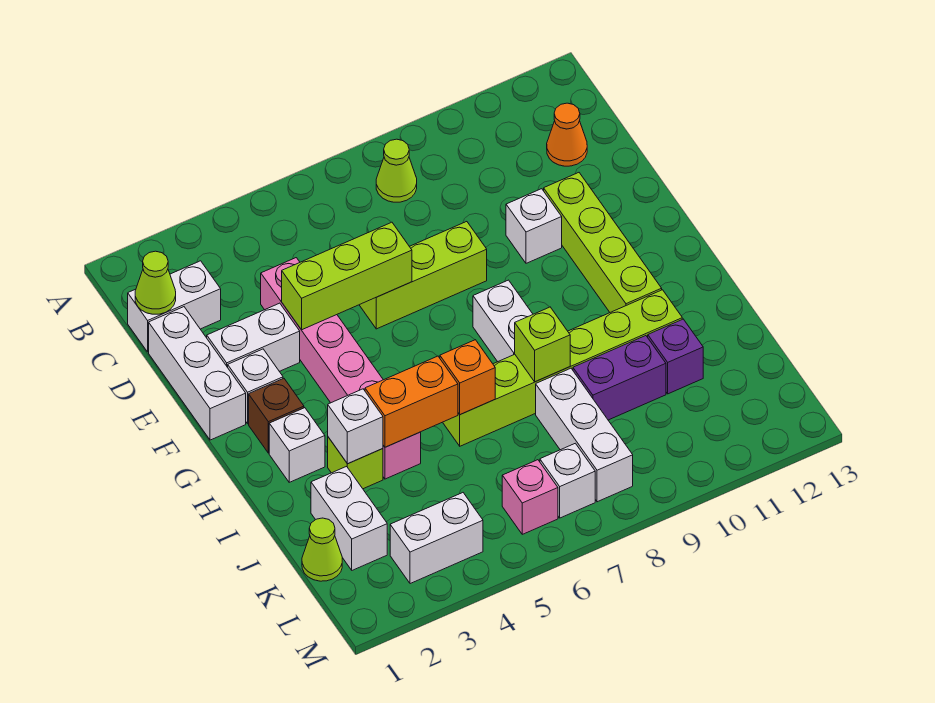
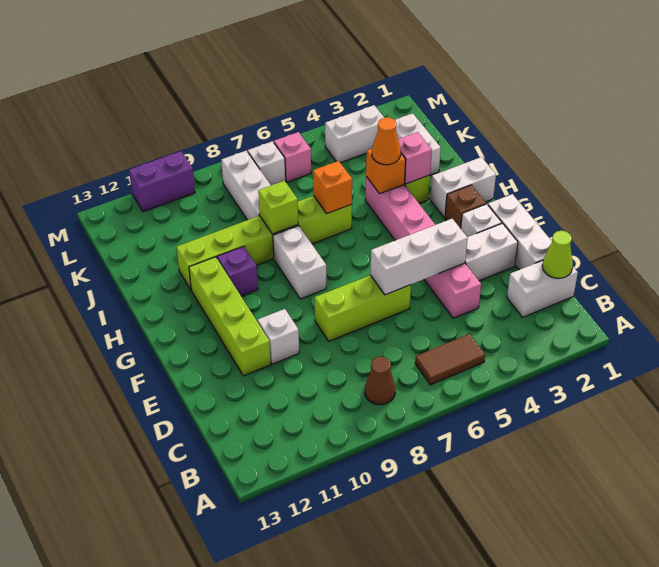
none -> brown 1x2 tile [415,334,485,385]
lime 1x1 cone [376,139,417,202] -> brown 1x1 cone [365,357,395,405]
orange 1x1 cone [547,103,587,166] -> orange 1x1 cone moved to [372,117,401,165]
lime 1x3 brick [282,222,412,330] -> white 1x3 brick [370,219,468,295]
white 1x1 brick [269,408,325,482] -> white 1x2 brick [430,157,496,218]
white 1x1 brick [328,389,383,464] -> pink 1x1 brick [398,132,432,184]
orange 1x2 brick [365,356,458,447] -> orange 1x1 brick [366,149,406,194]
purple 1x2 brick [573,336,666,420] -> purple 1x2 brick moved to [129,151,195,212]
purple 1x1 brick [648,319,703,394] -> purple 1x1 brick moved to [217,246,258,296]
lime 1x1 cone [302,518,342,581] -> none

